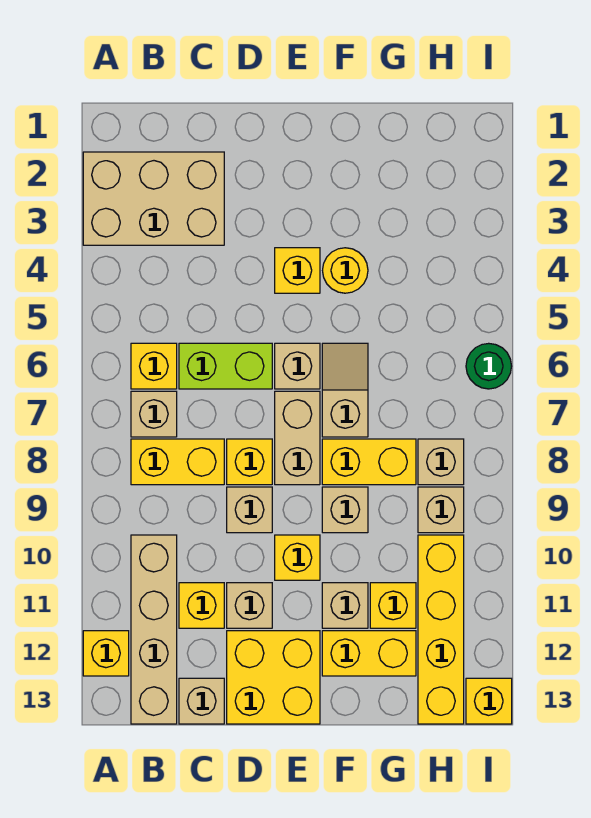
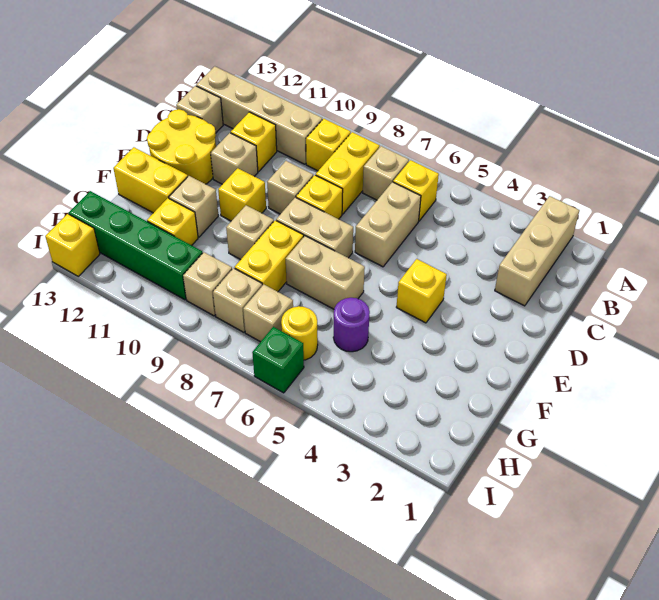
tan 2x3 brick [83,152,224,245] -> tan 1x3 brick [495,196,579,306]
yellow 1x1 brick [83,631,129,676] -> yellow 1x1 brick moved to [306,119,351,171]
lime 1x2 brick [179,343,272,389] -> tan 1x2 brick [355,182,421,267]
yellow 2x2 brick [227,631,320,724] -> yellow 2x2 round brick [147,109,216,184]
tan 1x1 brick [275,343,320,389] -> tan 1x1 brick moved to [243,284,293,342]
yellow 1x1 round brick [323,248,368,293] -> yellow 1x1 round brick moved to [281,306,318,360]
tan 1x2 slope [322,343,368,437] -> tan 1x2 brick [286,236,365,309]
yellow 1x2 brick [322,631,416,676] -> yellow 1x2 brick turned to [113,147,188,213]
none -> purple 1x1 round brick [333,298,370,352]
yellow 1x4 brick [418,535,464,724] -> green 1x4 brick [69,191,203,300]
green 1x1 round brick [466,343,512,389] -> green 1x1 brick [252,327,304,393]

